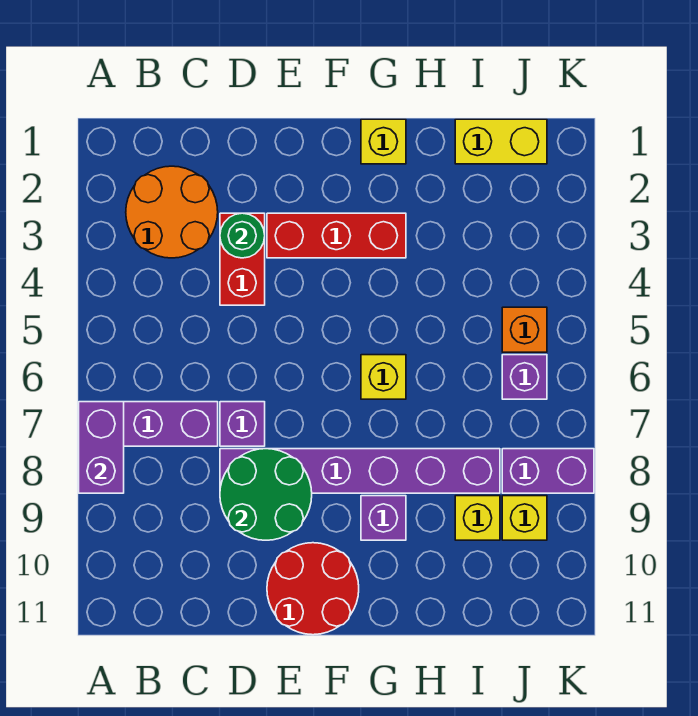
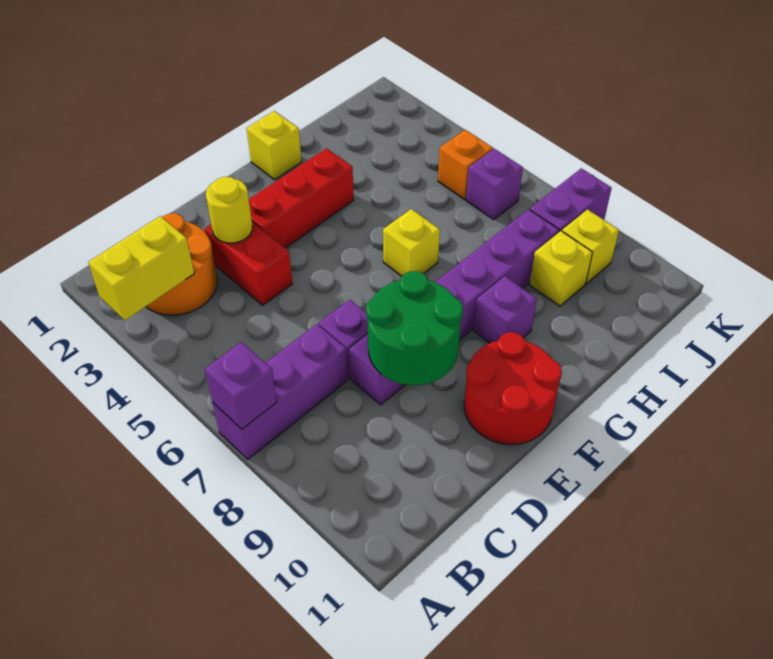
purple 1x2 brick [79,402,124,493] -> purple 1x1 brick [205,342,277,429]
green 1x1 round brick [220,213,265,258] -> yellow 1x1 round brick [206,177,253,243]
yellow 1x2 brick [455,119,547,164] -> yellow 1x2 brick moved to [88,216,194,320]

